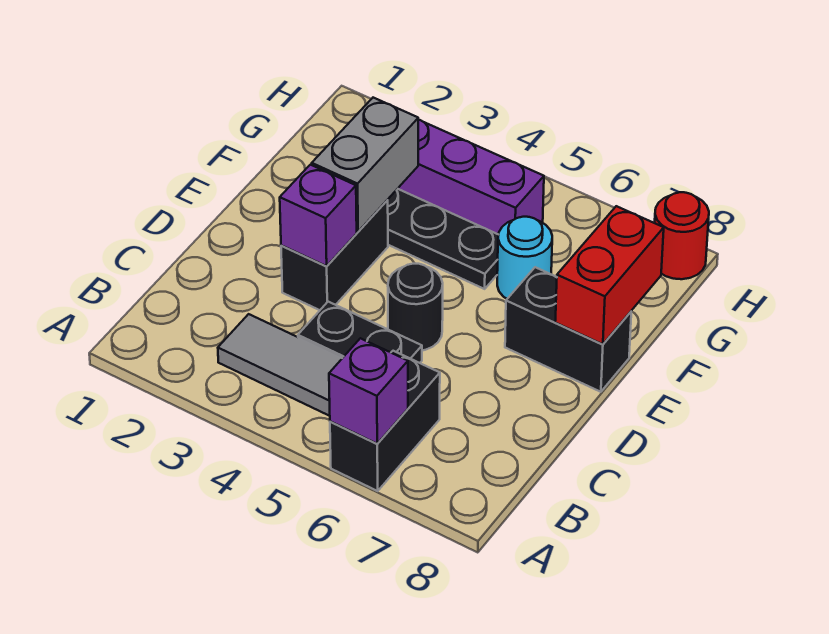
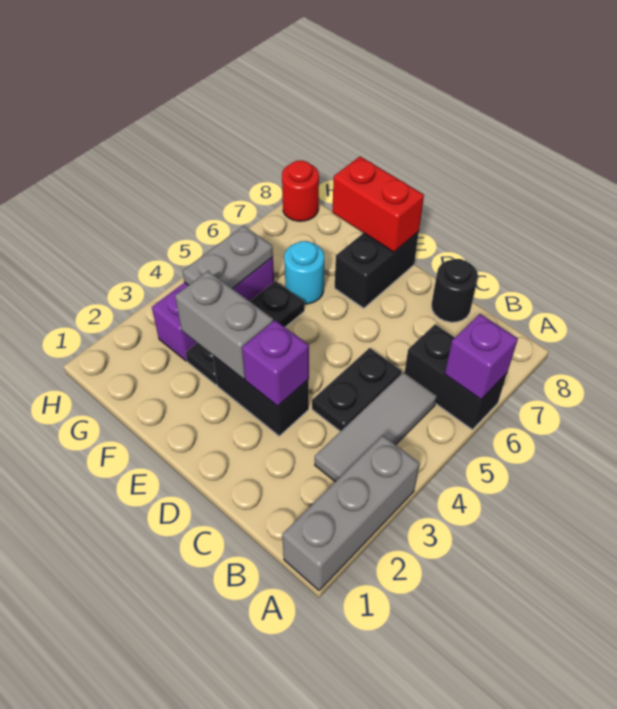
none -> grey 1x3 brick [282,436,420,590]
black 1x1 round brick [388,264,443,350] -> black 1x1 round brick moved to [431,259,478,322]
none -> grey 1x2 plate [183,226,273,288]

